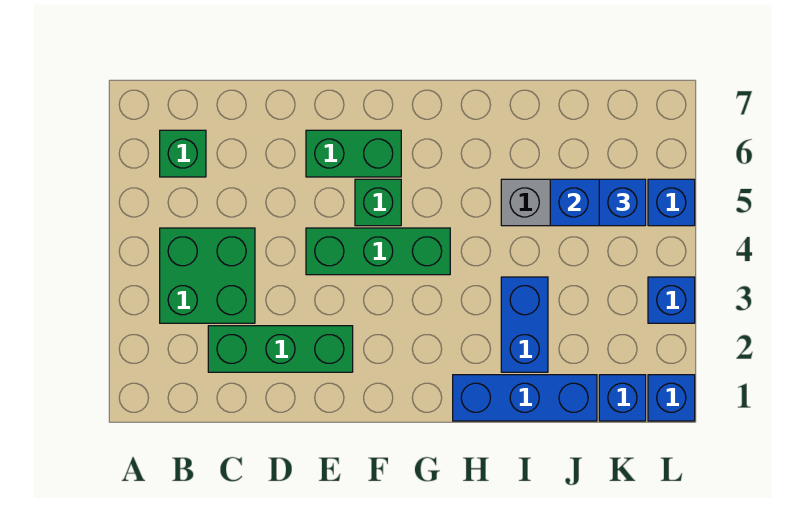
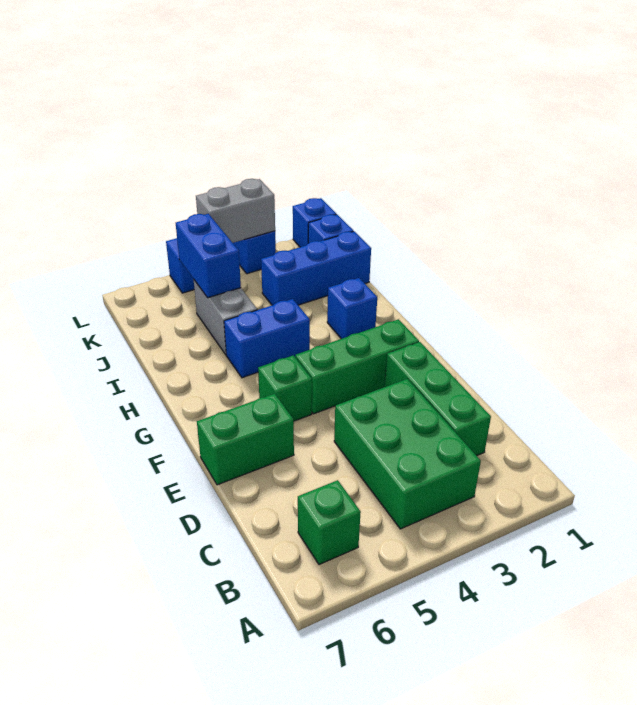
green 2x2 brick [160,228,255,323] -> green 2x3 brick [334,379,481,529]
green 1x3 brick [306,228,450,275] -> green 1x3 brick turned to [295,319,419,414]
green 1x2 brick [306,130,401,177] -> green 1x2 brick turned to [197,394,294,485]
blue 1x3 brick [453,375,597,421] -> blue 1x3 brick turned to [261,231,371,305]
blue 1x2 brick [501,277,548,372] -> blue 1x2 brick moved to [224,299,310,378]
blue 1x1 brick [599,179,646,226] -> blue 1x1 brick moved to [327,278,377,339]
none -> grey 1x2 brick [196,179,275,243]

